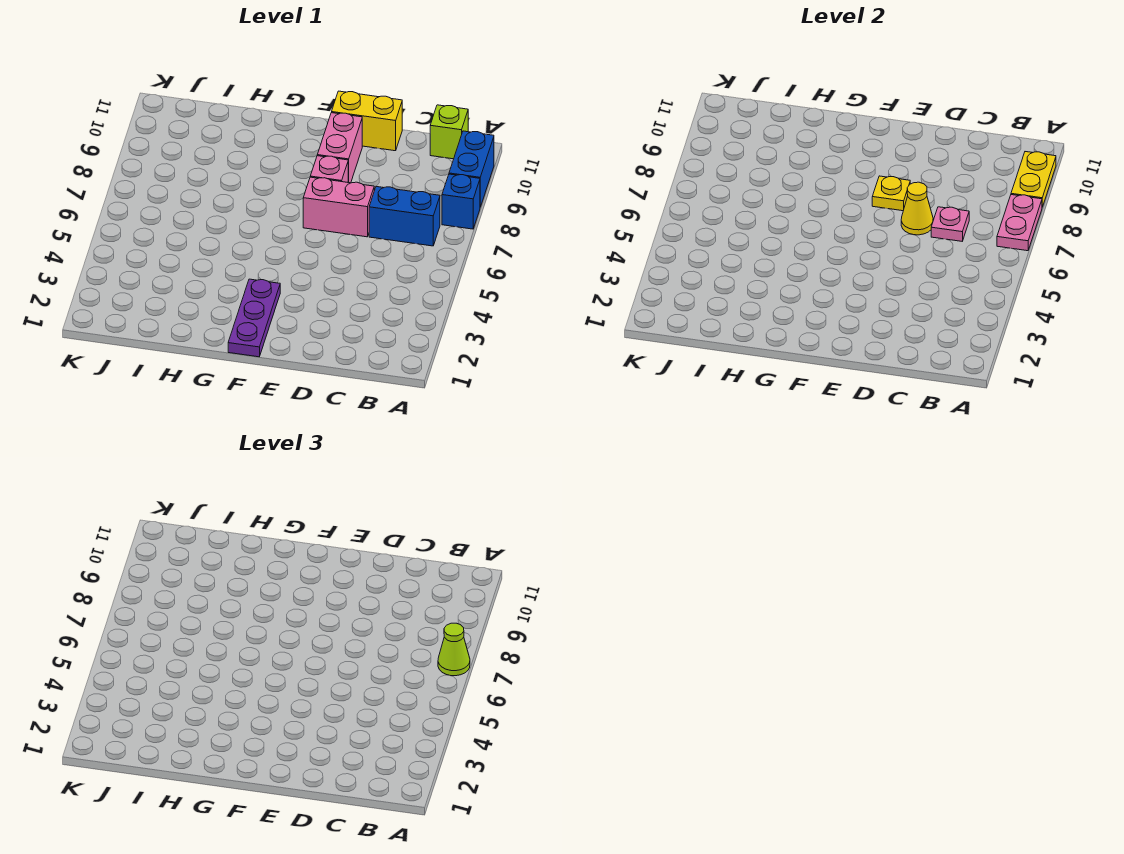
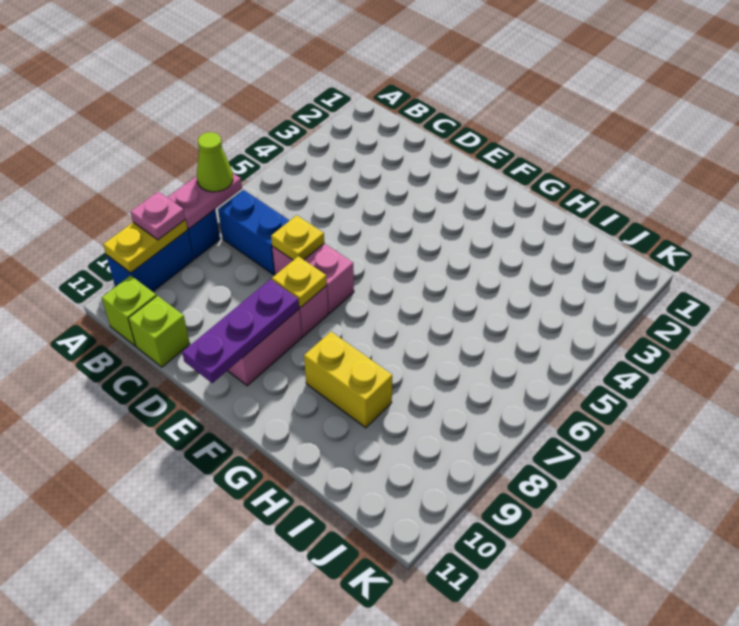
pink 1x1 plate [931,207,969,241] -> pink 1x1 plate moved to [131,191,185,240]
none -> lime 1x1 brick [128,296,190,367]
yellow 1x1 cone [901,182,933,235] -> yellow 1x1 plate [271,215,324,260]
yellow 1x2 brick [332,91,402,151] -> yellow 1x2 brick moved to [304,332,392,428]
purple 1x3 plate [228,279,280,357] -> purple 1x3 plate moved to [182,279,299,383]

